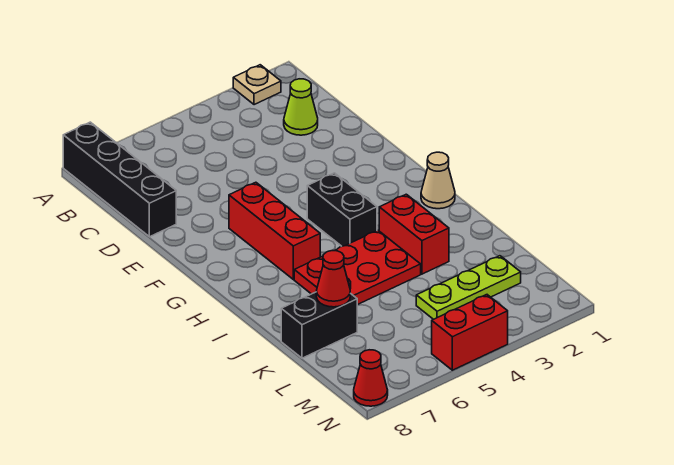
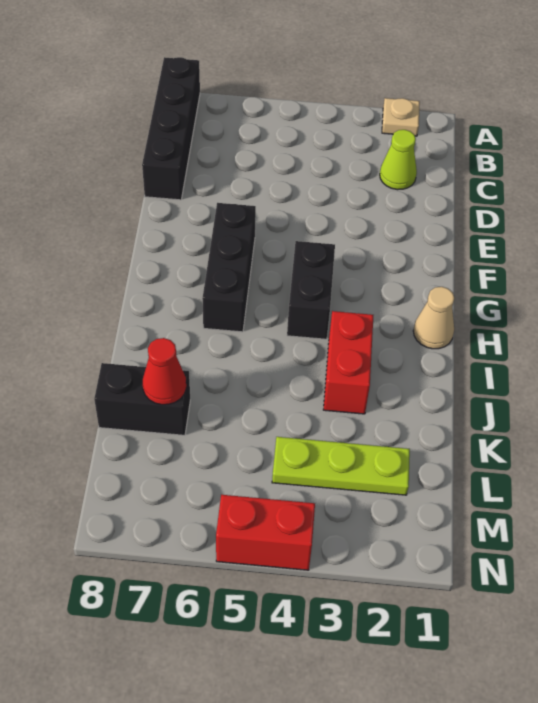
red 1x3 brick [229,182,320,279] -> black 1x3 brick [202,203,256,332]
red 2x3 plate [294,230,421,305] -> none
red 1x1 cone [354,350,388,406] -> none

